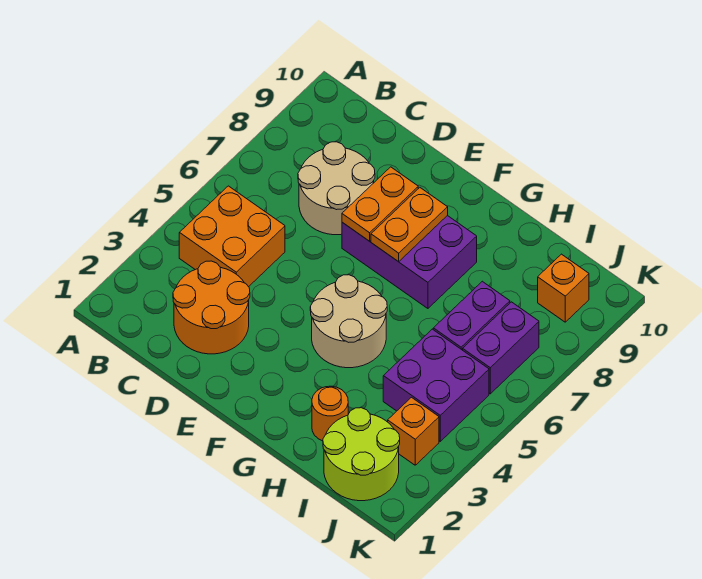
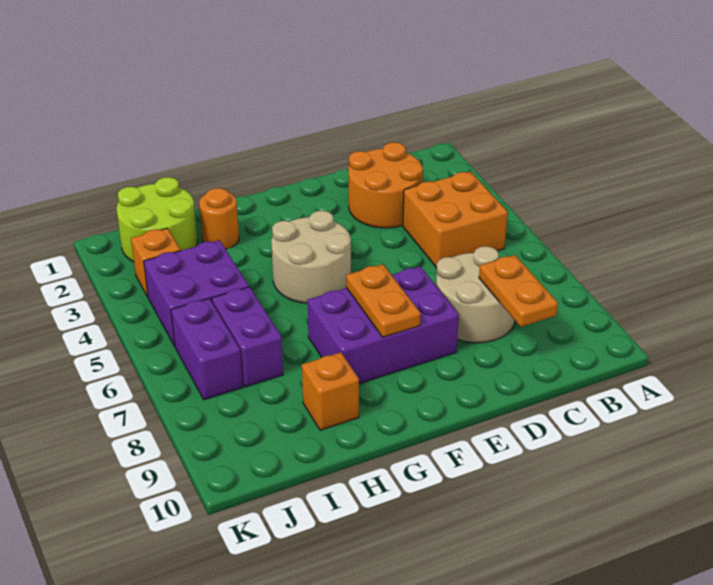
orange 1x2 plate [342,167,418,241] -> orange 1x2 plate moved to [479,255,558,327]
orange 1x1 brick [538,254,589,322] -> orange 1x1 brick moved to [302,352,359,430]

